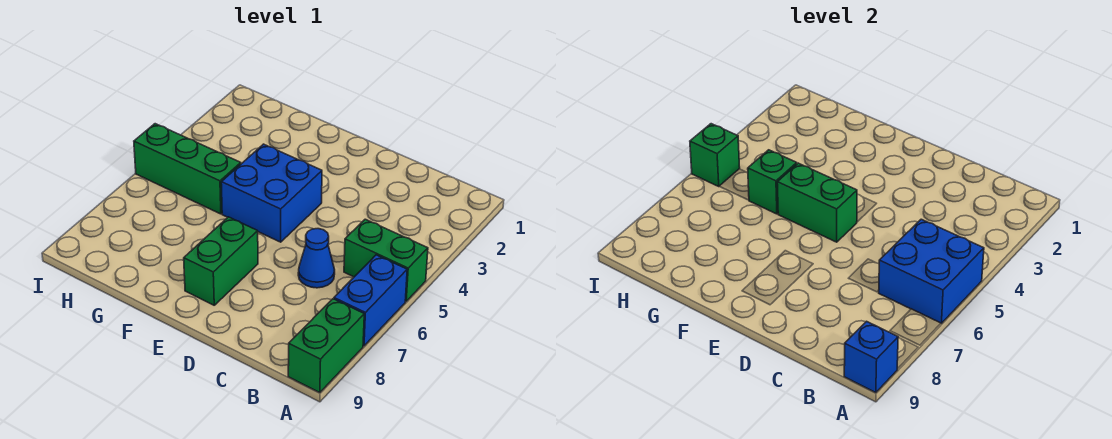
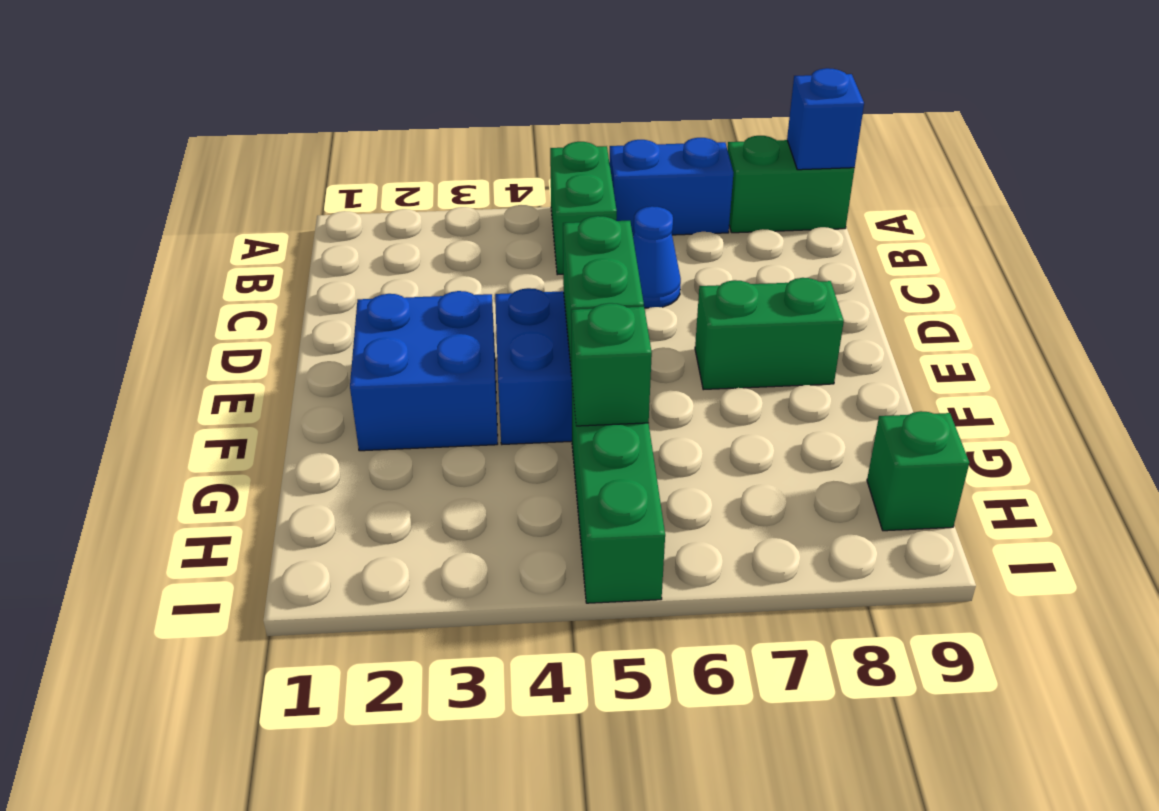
blue 2x2 brick [879,219,984,323] -> blue 2x2 brick moved to [350,291,498,451]
green 1x1 brick [690,124,740,186] -> green 1x1 brick moved to [867,411,969,531]

